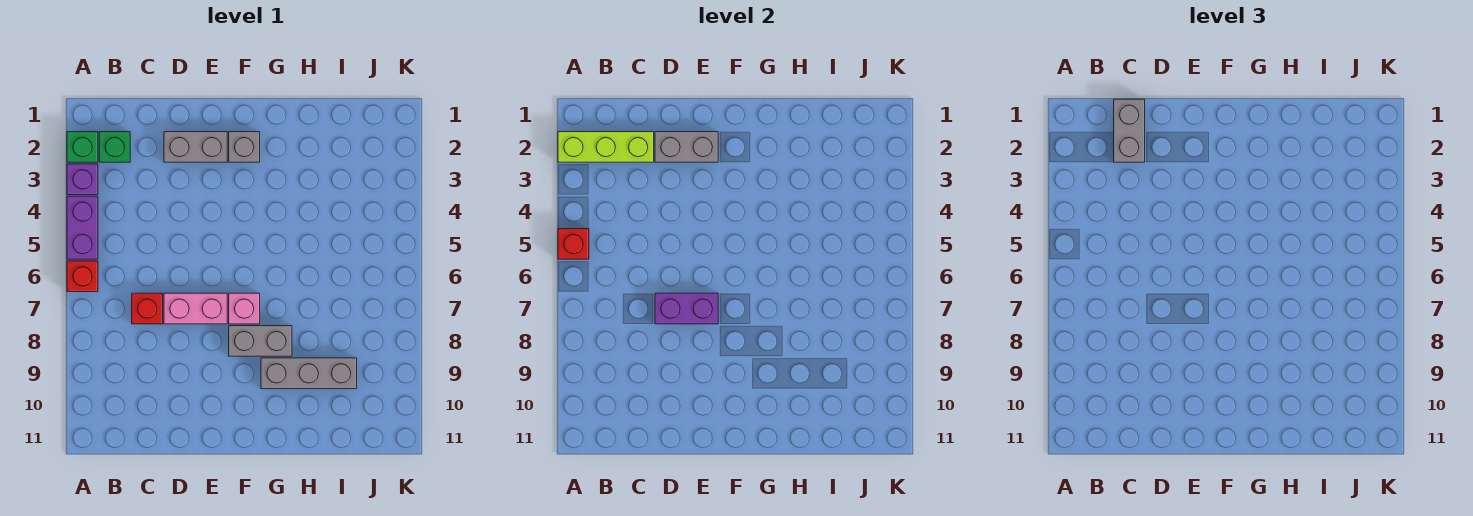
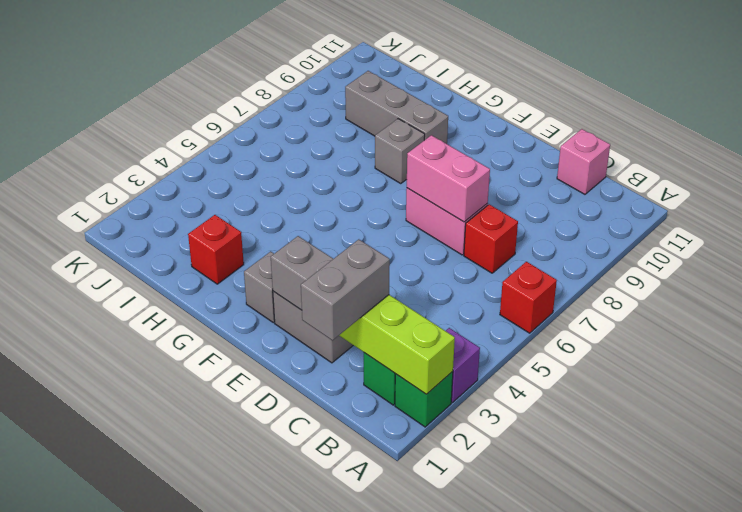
purple 1x2 brick [67,196,98,259] -> none
red 1x1 brick [558,229,589,259] -> red 1x1 brick moved to [188,215,244,284]
purple 1x2 brick [655,293,718,324] -> pink 1x2 brick [407,135,490,222]
pink 1x1 brick [229,293,260,324] -> pink 1x1 brick moved to [557,129,610,194]
grey 1x2 brick [229,326,292,356] -> grey 1x1 brick [375,119,425,184]

